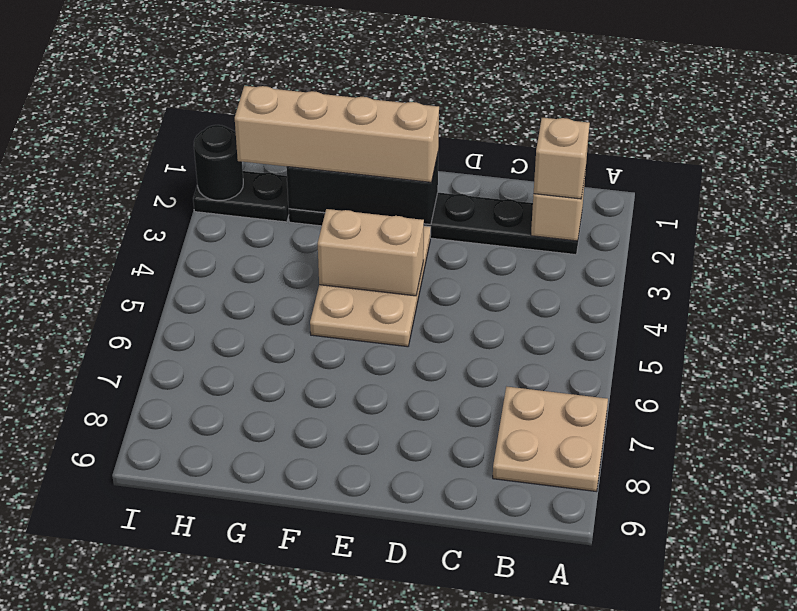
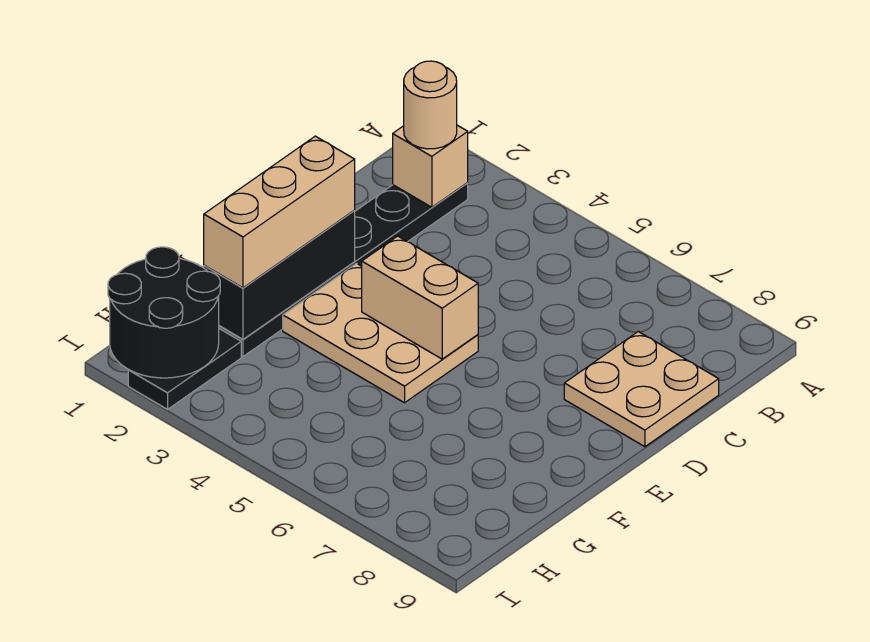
tan 2x2 plate [493,387,608,492] -> tan 2x2 plate moved to [564,332,719,447]
tan 1x1 brick [534,118,590,199] -> tan 1x1 round brick [404,61,457,149]
tan 1x4 brick [235,86,439,182] -> tan 1x3 brick [204,136,355,288]
tan 1x2 brick [318,209,424,296] -> tan 1x2 brick turned to [362,236,478,359]
black 1x1 round brick [194,125,243,200] -> black 2x2 round brick [108,247,220,378]

